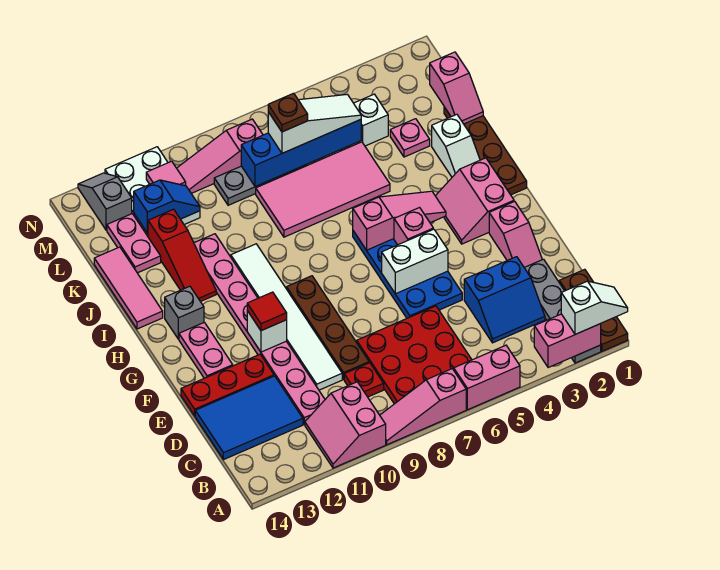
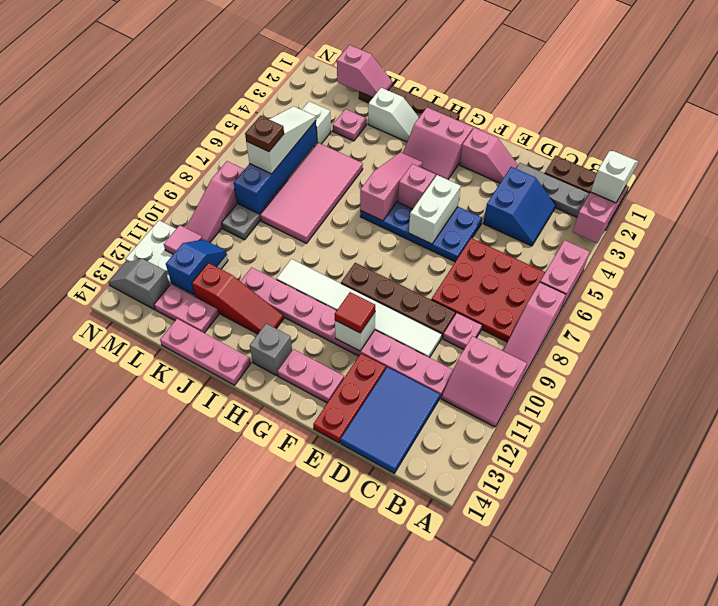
red 1x1 plate [344,363,384,397] -> pink 1x1 plate [443,313,482,350]
pink 1x3 tile [94,247,163,329] -> pink 1x3 plate [160,319,251,385]

